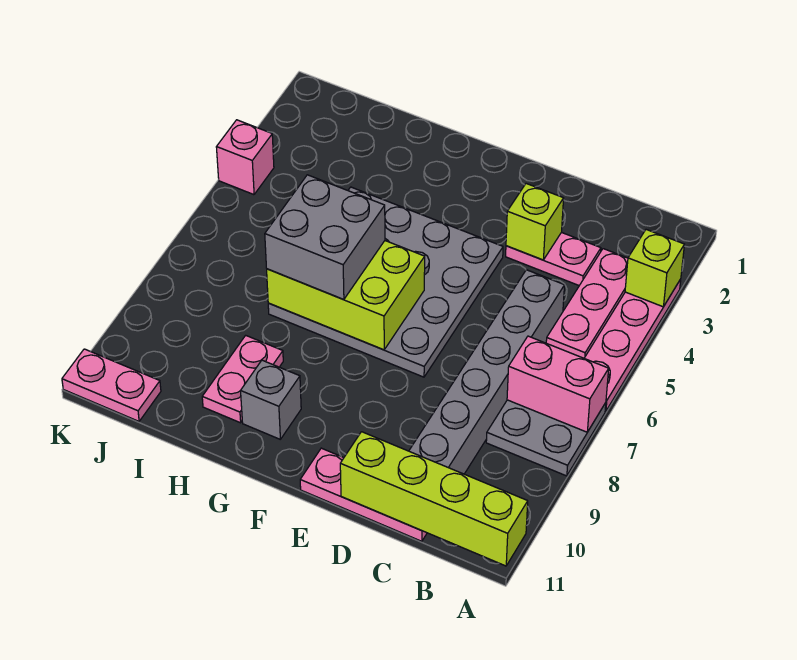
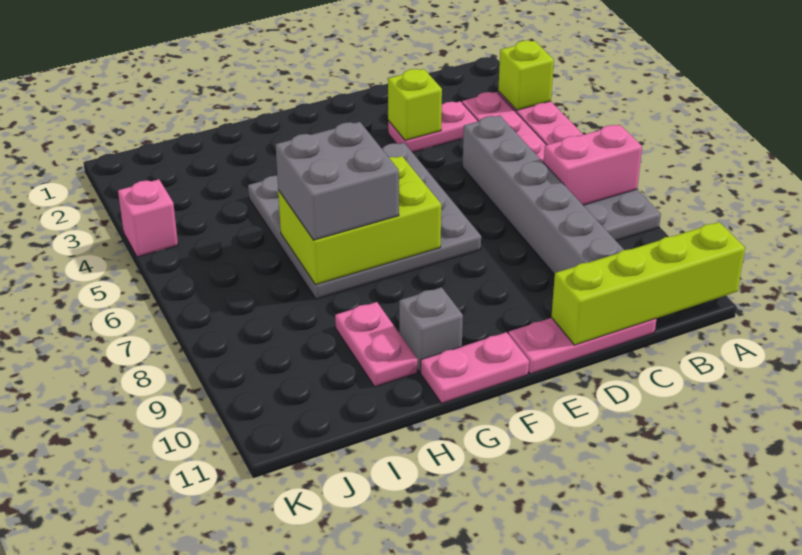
pink 1x2 plate [62,349,161,421] -> pink 1x2 plate moved to [421,332,529,403]

